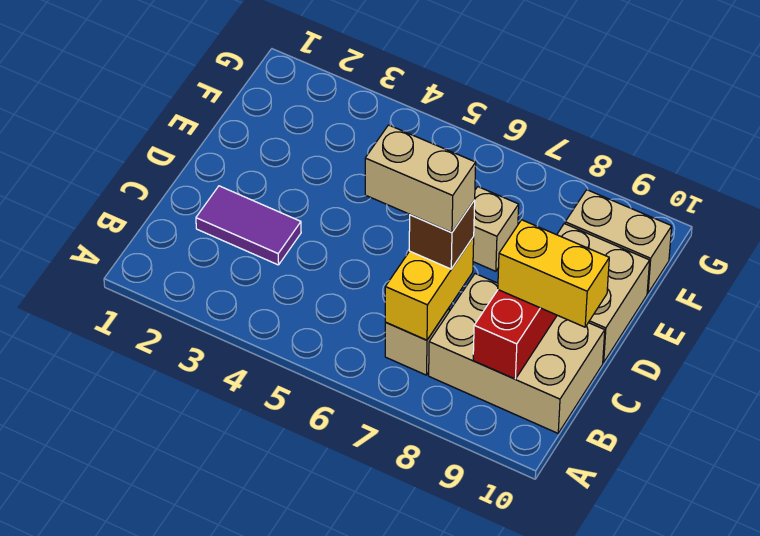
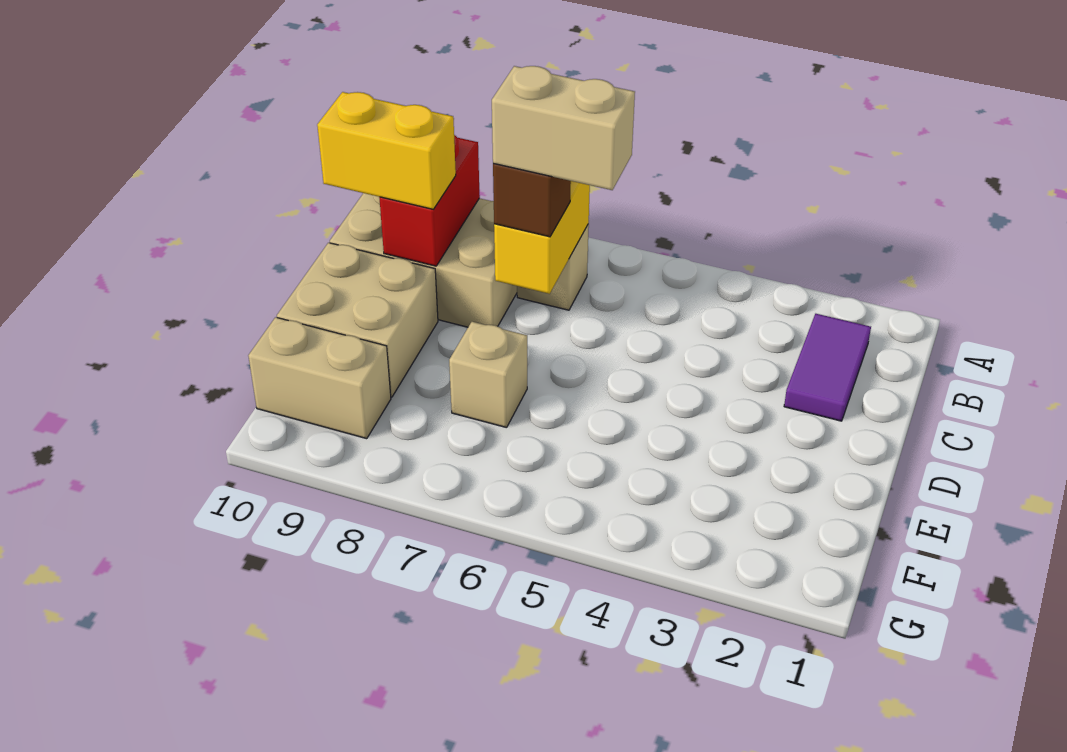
purple 1x2 tile [196,186,301,265] -> purple 1x2 tile turned to [784,314,871,421]

